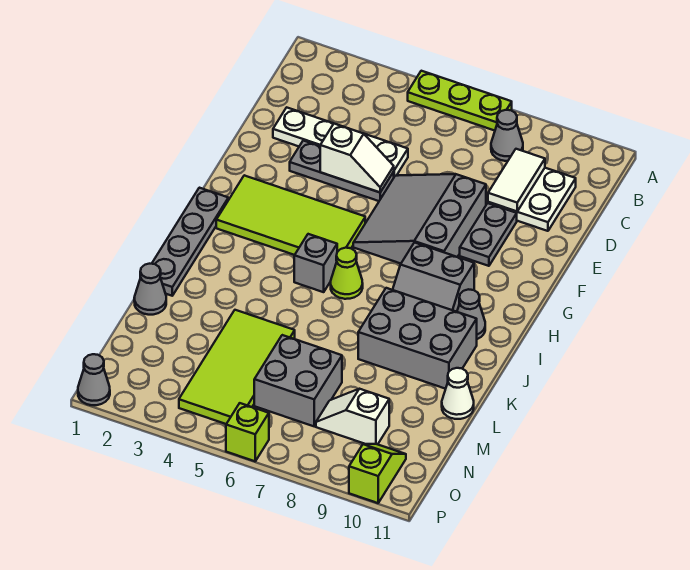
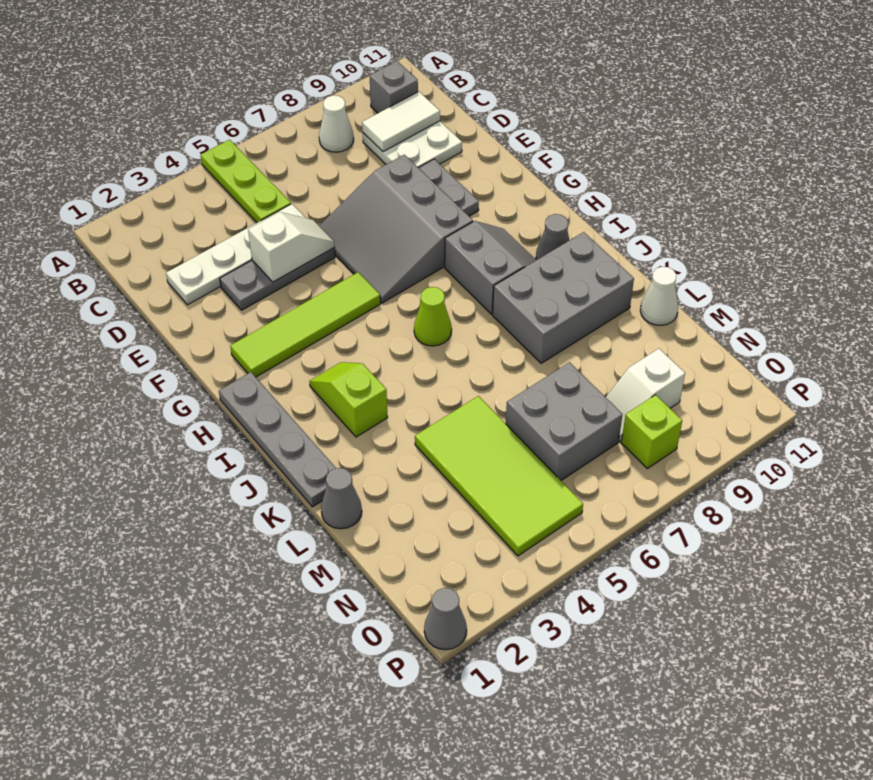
lime 1x3 plate [408,71,512,131] -> lime 1x3 plate turned to [200,140,291,223]
grey 1x1 cone [491,110,523,161] -> white 1x1 cone [319,95,354,152]
white 1x2 tile [488,149,545,211] -> white 1x2 tile turned to [362,92,440,152]
lime 2x4 tile [216,175,365,255] -> lime 1x4 tile [230,272,381,377]
grey 2x2 slope [393,243,474,312] -> grey 2x2 slope turned to [445,221,536,314]
grey 1x1 brick [294,234,337,292] -> grey 1x1 brick moved to [370,61,418,113]
lime 1x2 slope [349,444,406,503] -> lime 1x2 slope moved to [309,362,388,437]
lime 1x1 brick [226,403,269,461] -> lime 1x1 brick moved to [621,395,682,469]

